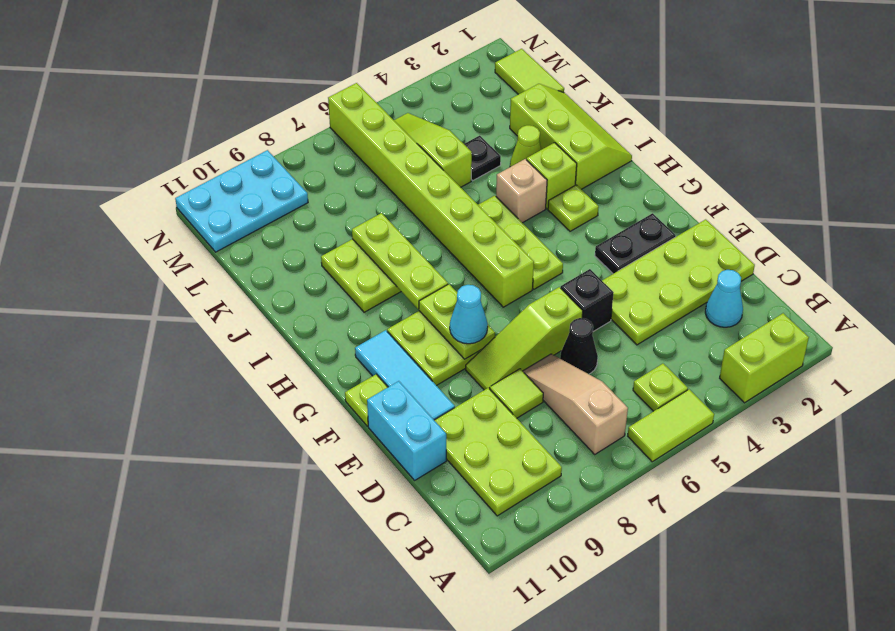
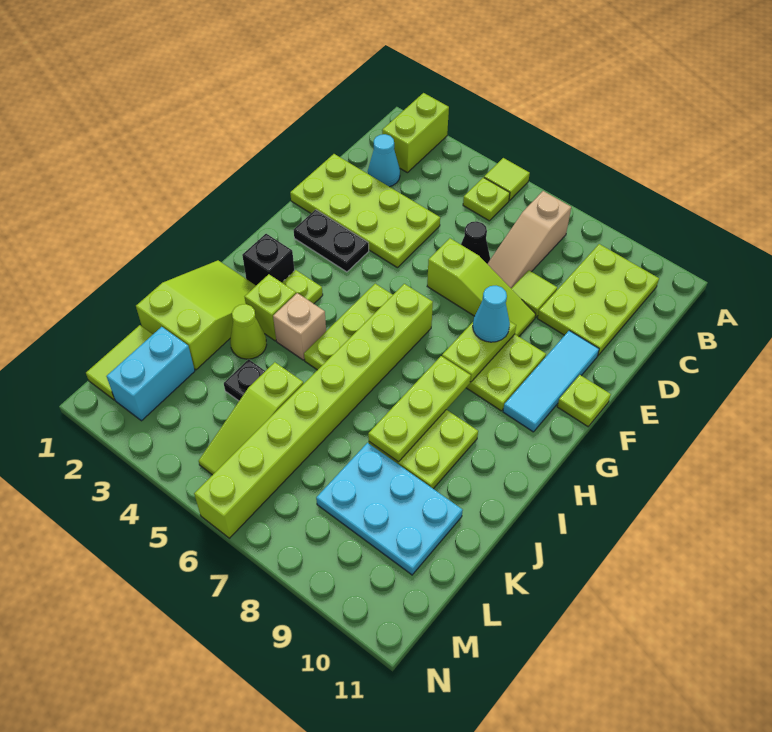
lime 1x2 brick [720,313,809,403] -> lime 1x2 brick turned to [382,93,449,173]
lime 1x2 tile [628,389,714,462] -> lime 1x1 tile [484,158,530,200]
cyan 1x2 brick [367,381,446,480] -> cyan 1x2 brick moved to [107,327,195,421]
black 1x1 brick [561,269,614,332] -> black 1x1 brick moved to [242,234,294,285]
lime 2x3 slope [510,84,632,189] -> lime 2x3 slope turned to [136,260,256,370]
cyan 2x3 plate [175,150,308,252] -> cyan 2x3 plate moved to [316,443,463,575]

